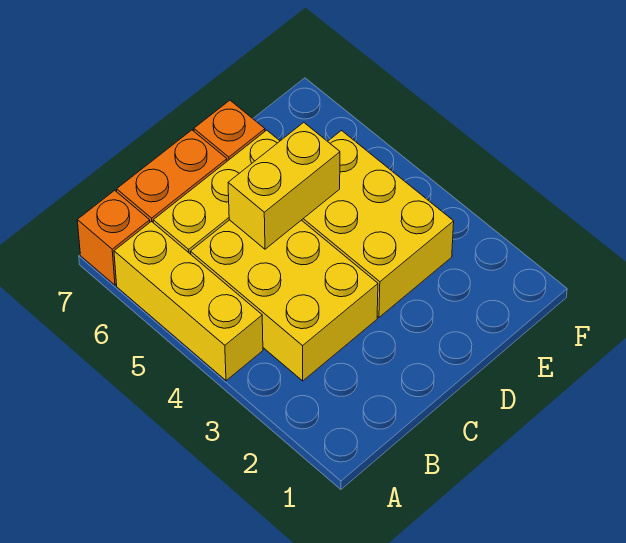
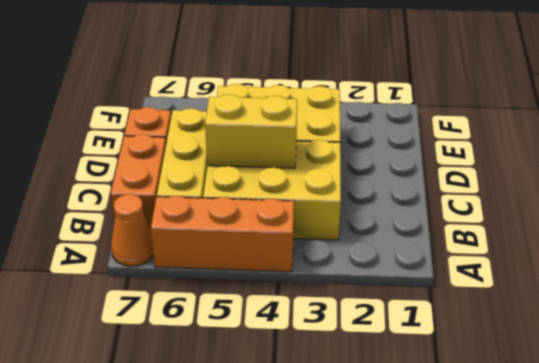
yellow 1x3 brick [114,221,263,381] -> orange 1x3 brick [151,196,294,272]
orange 1x1 brick [77,190,150,285] -> orange 1x1 cone [111,194,154,266]
yellow 1x2 brick [228,122,340,249] -> yellow 1x2 brick turned to [205,95,297,168]

